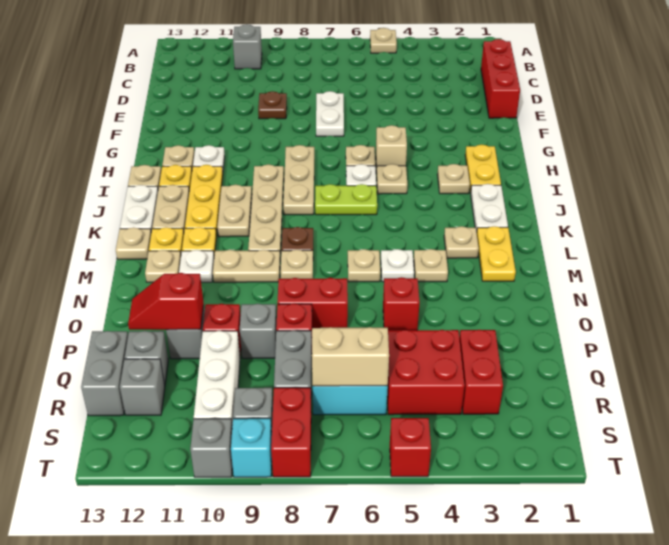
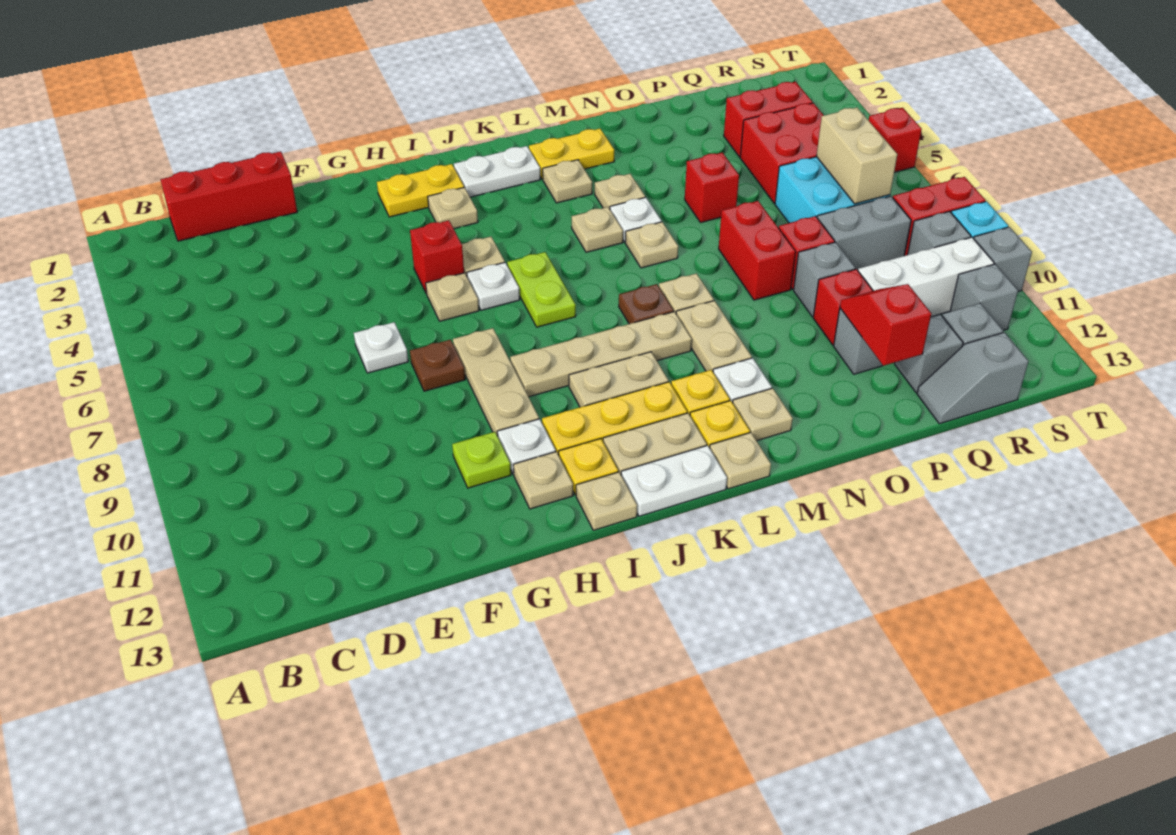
tan 1x1 plate [370,28,397,53] -> tan 1x1 plate moved to [572,207,623,252]
grey 1x1 brick [233,24,262,69] -> grey 1x1 brick moved to [950,264,1018,330]
white 1x2 plate [316,91,344,136] -> white 1x1 plate [354,322,408,373]
brown 1x1 plate [258,91,287,119] -> brown 1x1 plate moved to [410,340,465,391]
none -> lime 1x1 plate [452,432,511,488]
tan 1x1 brick [376,125,407,173] -> red 1x1 brick [410,220,464,294]
tan 1x3 plate [283,145,314,215] -> tan 1x3 plate turned to [453,328,539,436]
red 1x2 slope [128,273,204,330] -> red 1x2 slope turned to [840,284,931,366]
grey 1x2 brick [81,331,128,416] -> grey 1x2 slope [917,332,1029,424]

